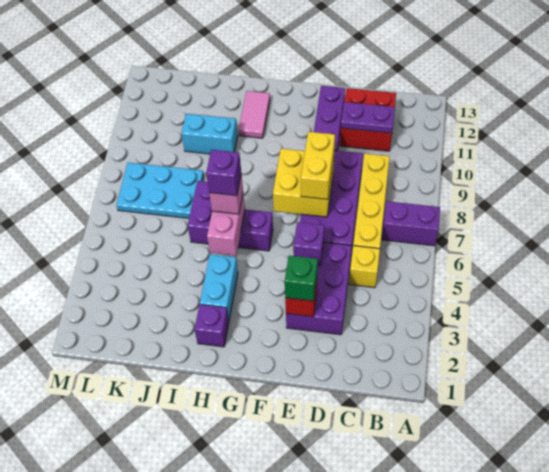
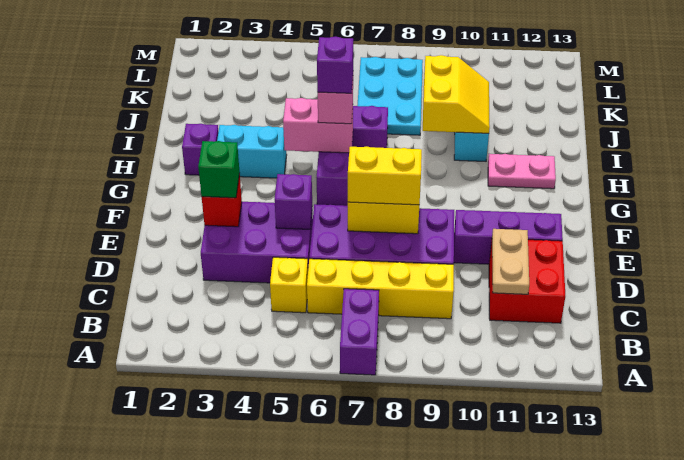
purple 1x2 plate [341,102,395,133] -> tan 1x2 plate [492,229,529,294]
pink 1x2 tile [239,91,270,138] -> pink 1x2 plate [488,154,556,189]
none -> yellow 2x2 slope [423,55,490,133]

